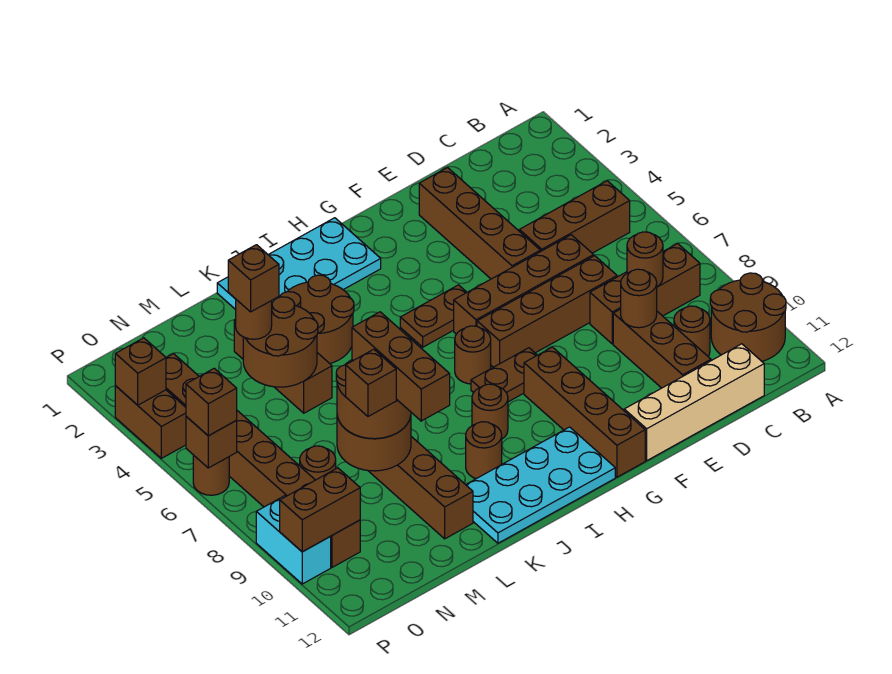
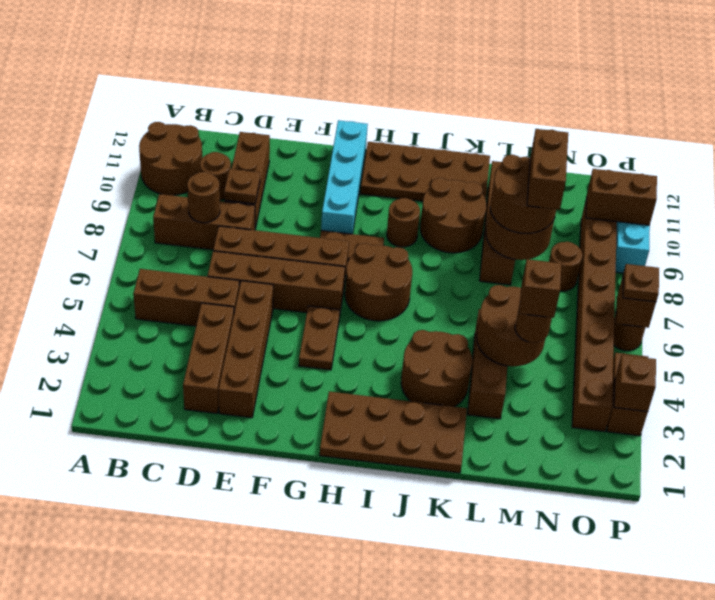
tan 1x4 brick [624,344,764,460] -> none
brown 1x1 round brick [621,269,657,328] -> brown 1x1 plate [224,169,260,204]
brown 1x2 plate [400,285,467,347] -> brown 1x2 plate turned to [299,306,340,370]
brown 1x4 brick [524,347,645,477] -> cyan 1x4 brick [321,120,368,234]
cyan 2x4 plate [217,218,381,310] -> brown 2x4 plate [320,392,467,473]
brown 1x1 round brick [455,326,491,384] -> brown 2x2 round brick [345,243,412,321]
cyan 2x4 plate [466,427,615,543] -> brown 2x4 plate [360,142,490,201]
brown 1x1 round brick [466,422,502,479] -> brown 2x2 round brick [420,178,486,253]
brown 1x3 brick [352,312,450,421] -> brown 1x3 brick moved to [183,303,234,413]
brown 1x1 brick [346,349,396,416] -> brown 1x2 brick [527,129,568,210]
brown 1x1 brick [186,368,237,436] -> brown 1x1 plate [623,264,659,302]

